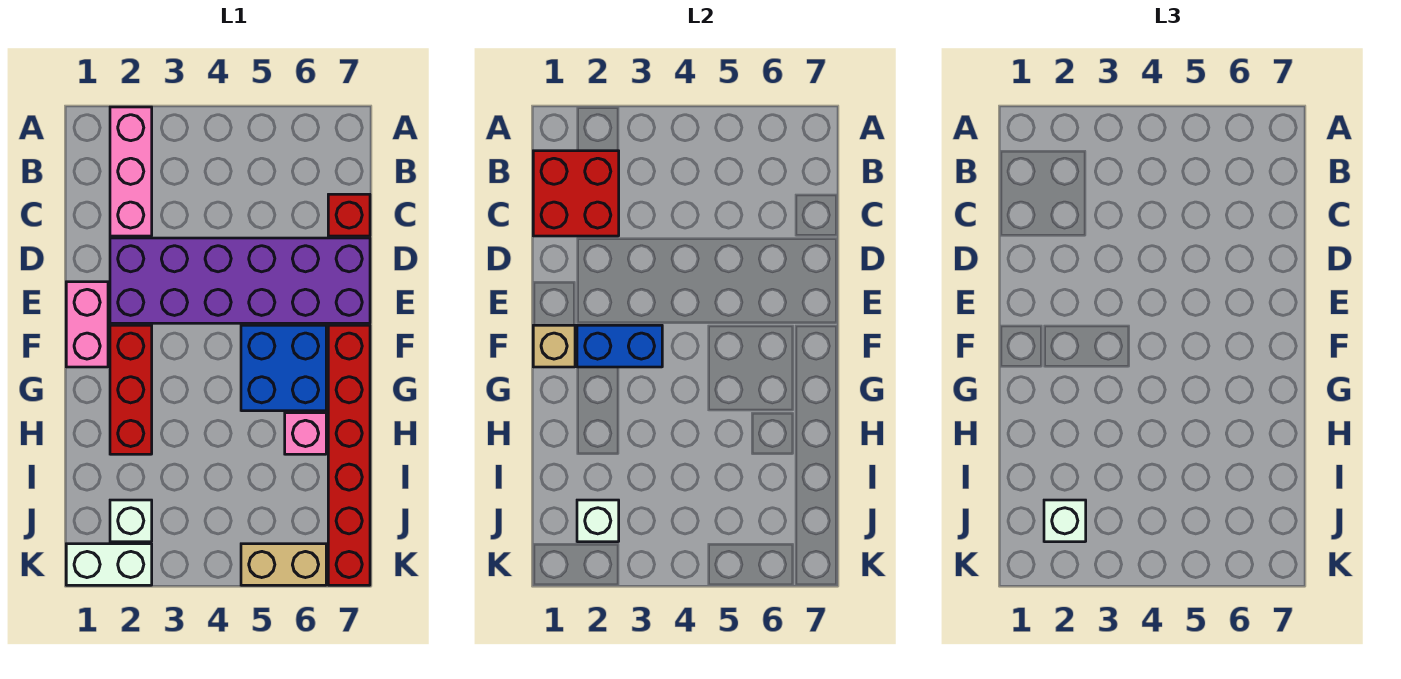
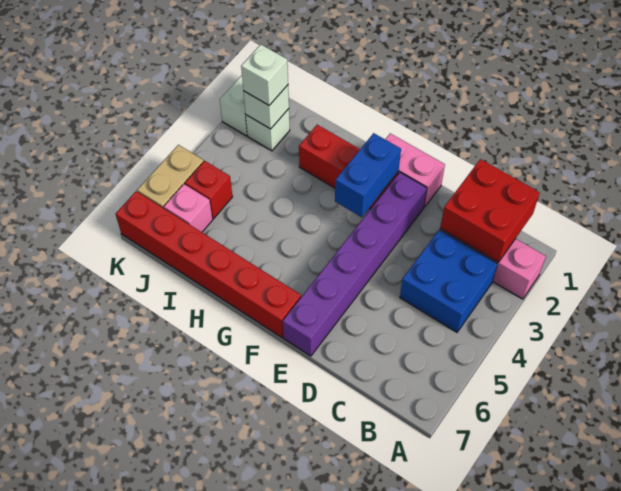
red 1x1 brick [328,194,370,236] -> red 1x1 brick moved to [185,161,233,219]
purple 2x6 brick [110,238,370,323] -> purple 1x6 brick [283,172,427,356]
tan 1x1 brick [533,325,575,367] -> none
blue 2x2 brick [241,325,326,411] -> blue 2x2 brick moved to [400,230,497,332]
pink 1x1 brick [285,413,326,454] -> pink 1x1 brick moved to [164,184,213,232]

